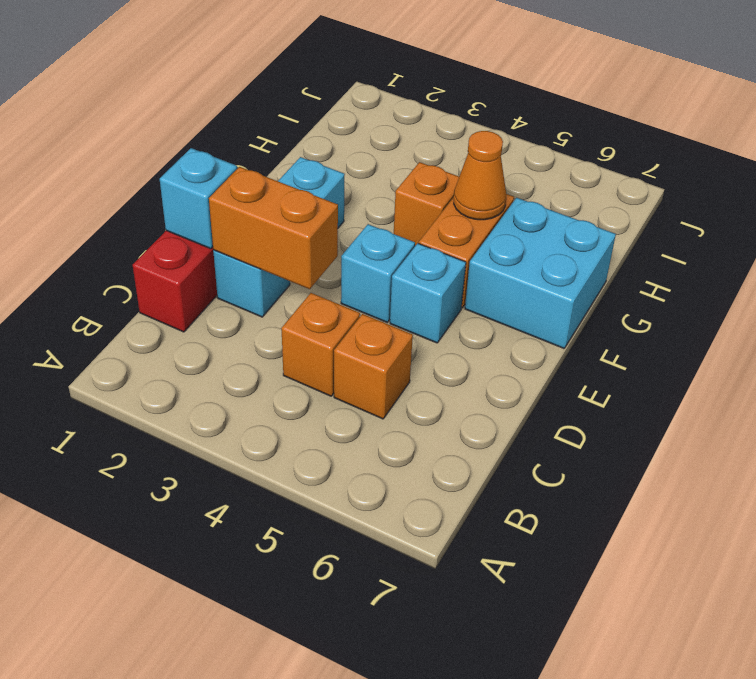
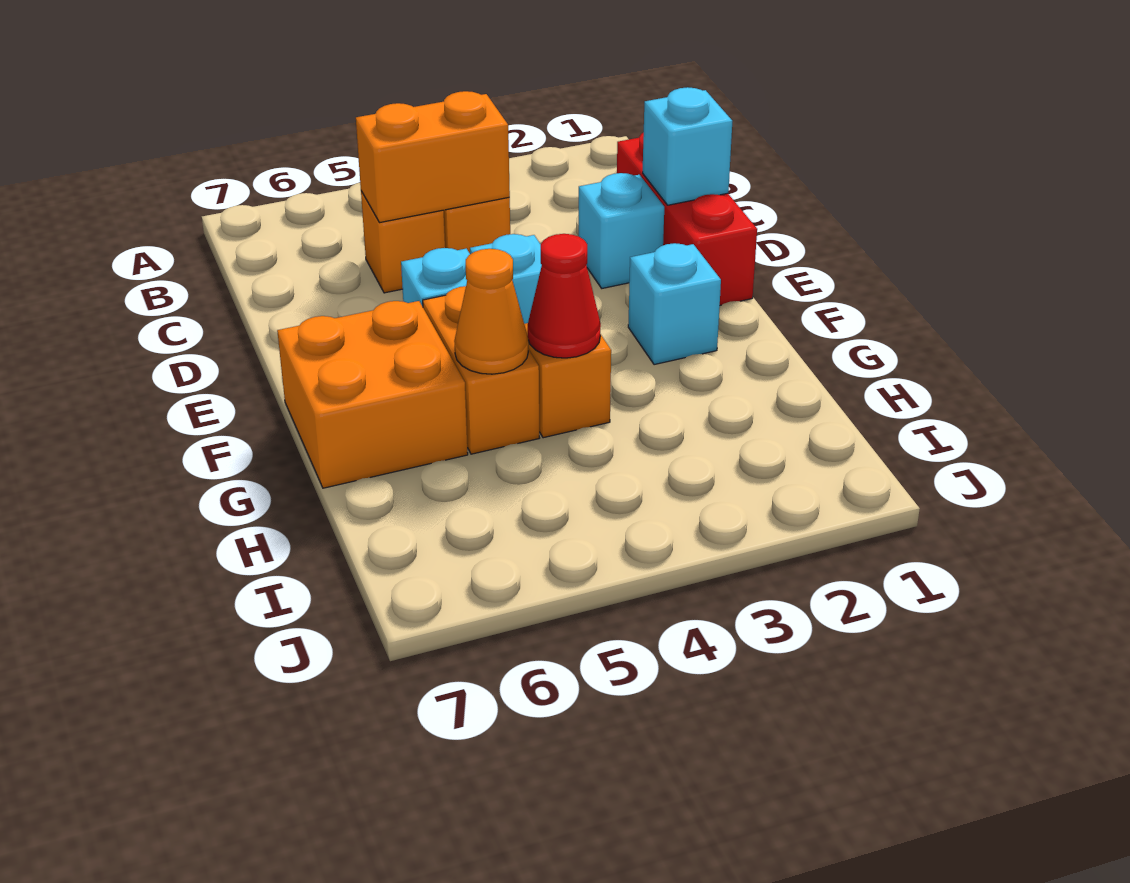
orange 1x2 brick [209,167,338,289] -> orange 1x2 brick moved to [356,91,510,223]
cyan 2x2 brick [465,198,616,348] -> orange 2x2 brick [277,301,468,488]
none -> red 1x1 cone [528,234,601,358]

